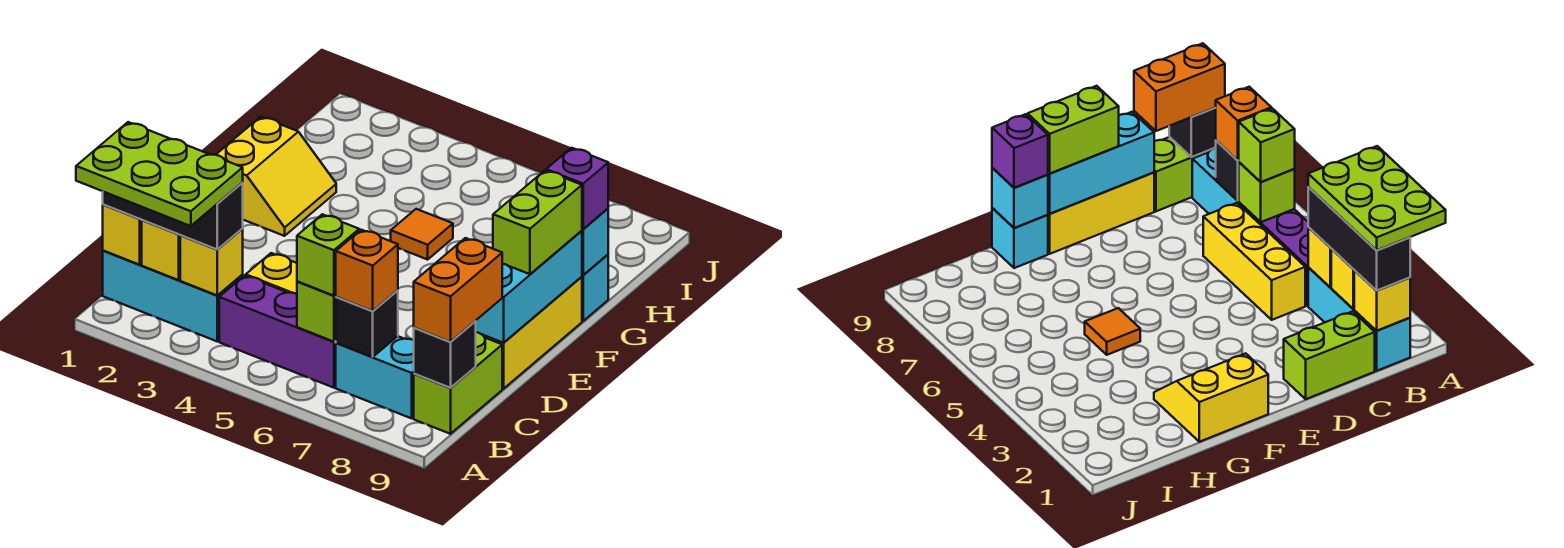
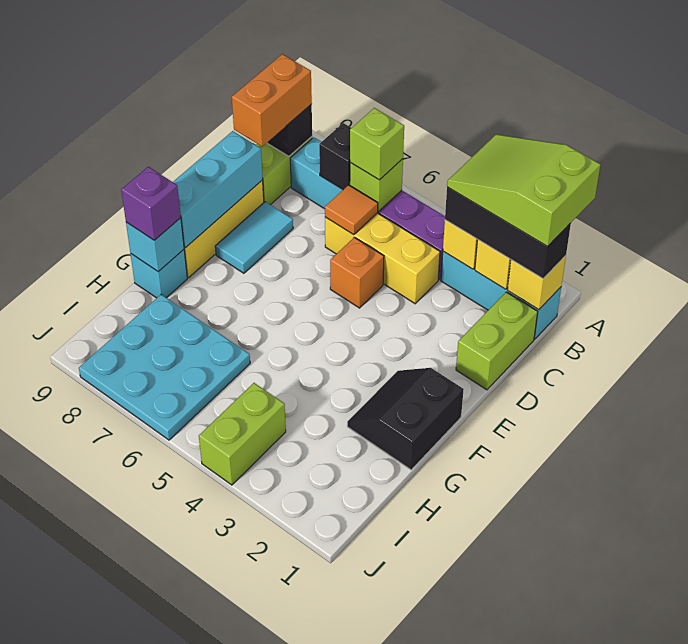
lime 2x3 plate [76,122,243,226] -> lime 2x3 slope [447,134,600,247]
orange 1x1 brick [336,230,398,311] -> orange 1x1 brick moved to [330,237,384,308]
none -> cyan 1x2 tile [215,202,293,273]
lime 1x2 brick [493,170,582,274] -> lime 1x2 brick moved to [199,383,286,485]
yellow 2x2 slope [216,117,336,236] -> black 2x2 slope [347,368,464,470]
orange 1x1 tile [391,209,453,260] -> orange 1x1 tile moved to [325,185,378,235]
none -> cyan 3x3 plate [79,295,250,440]

